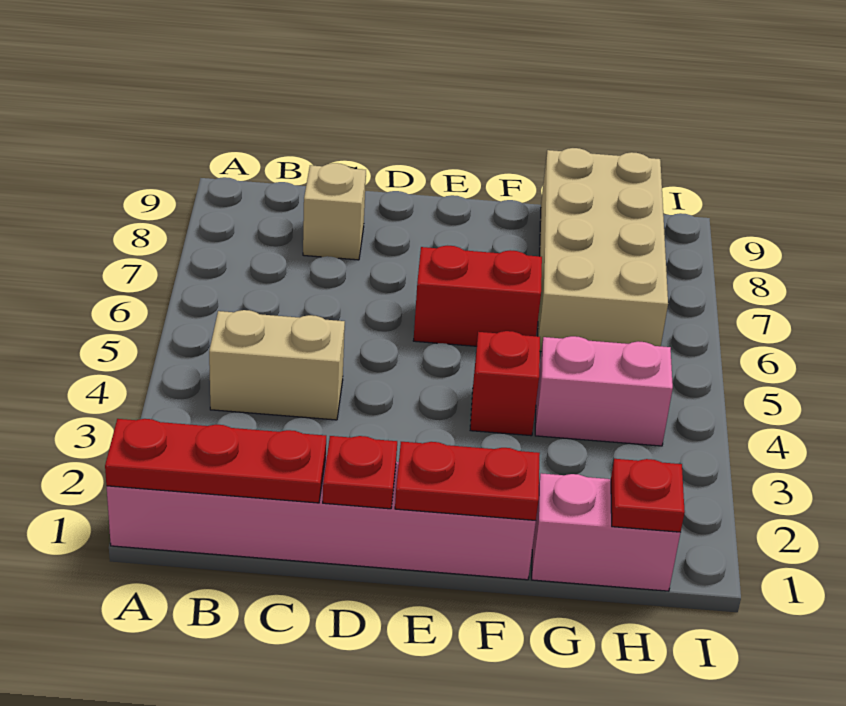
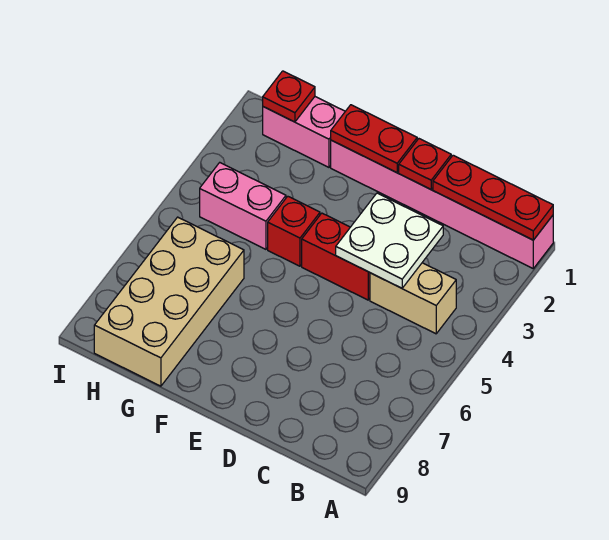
none -> white 2x2 plate [336,193,443,288]
tan 1x1 brick [303,163,366,260] -> none
red 1x2 brick [413,246,542,346] -> red 1x2 brick moved to [302,213,370,300]

